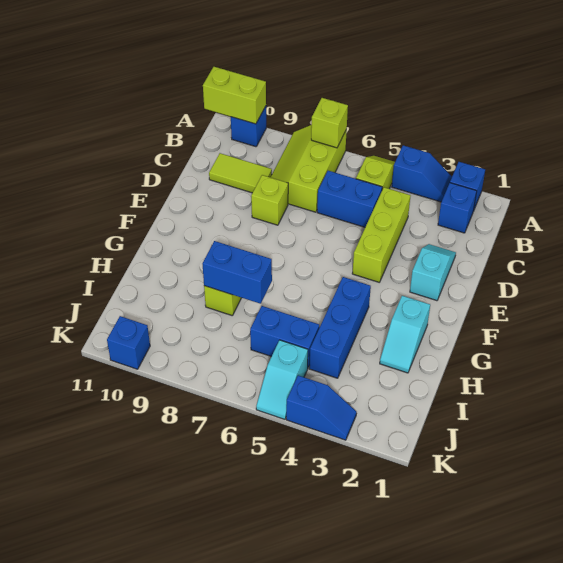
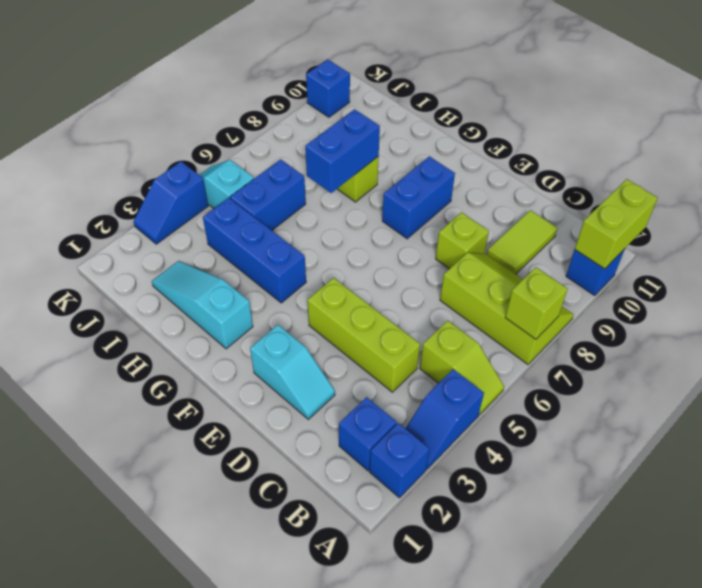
blue 1x2 brick [317,171,382,227] -> blue 1x2 brick moved to [382,156,455,239]
cyan 1x2 slope [380,296,430,373] -> cyan 1x3 slope [152,261,253,349]

